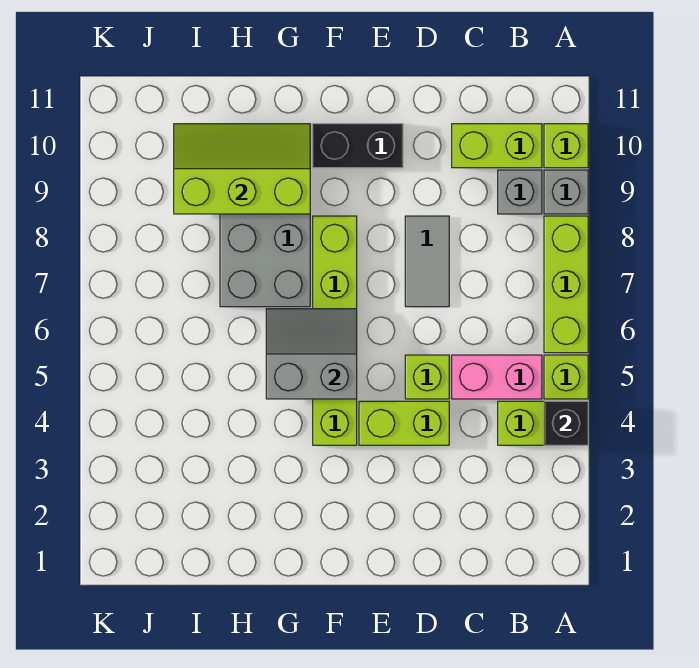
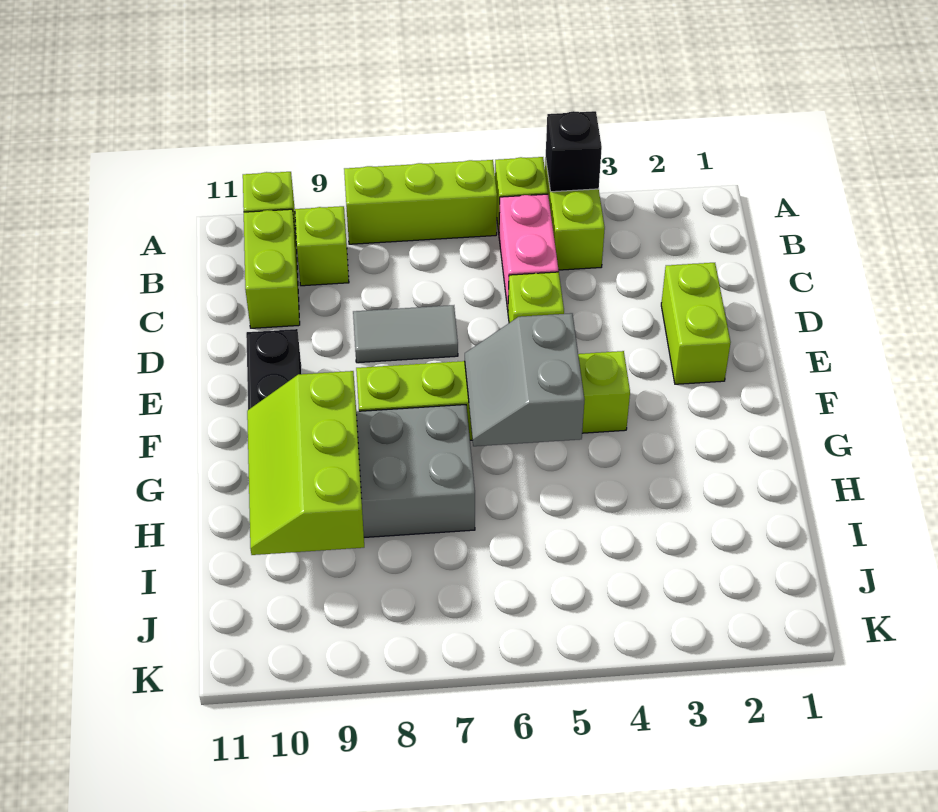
grey 1x1 brick [544,170,588,214] -> none
grey 1x1 brick [498,170,542,214] -> lime 1x1 brick [295,206,349,286]
lime 1x2 brick [359,401,449,445] -> lime 1x2 brick moved to [661,263,731,384]

